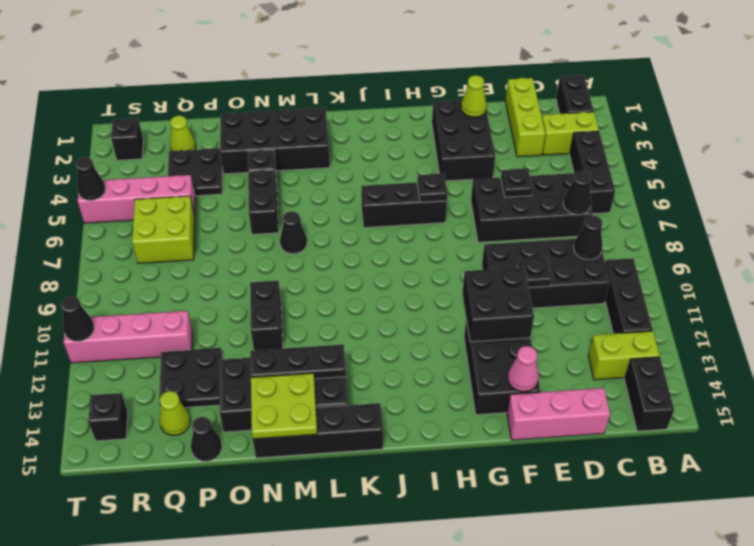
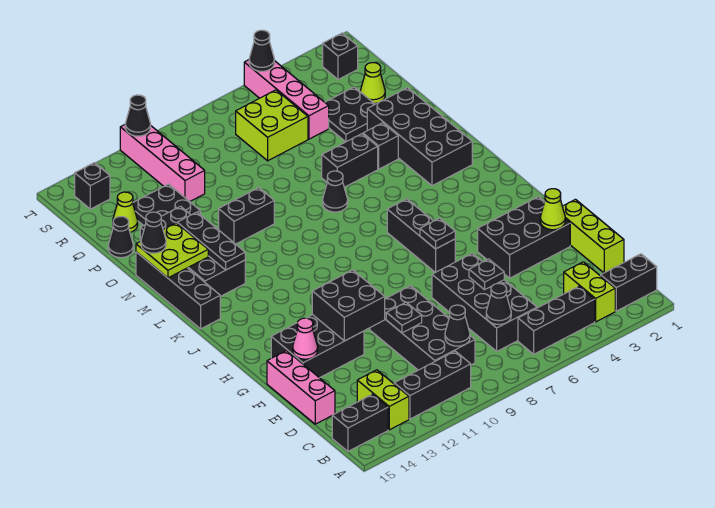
lime 1x3 brick [505,78,545,157] -> lime 1x3 brick turned to [562,199,624,273]
none -> black 1x1 cone [141,212,166,253]

